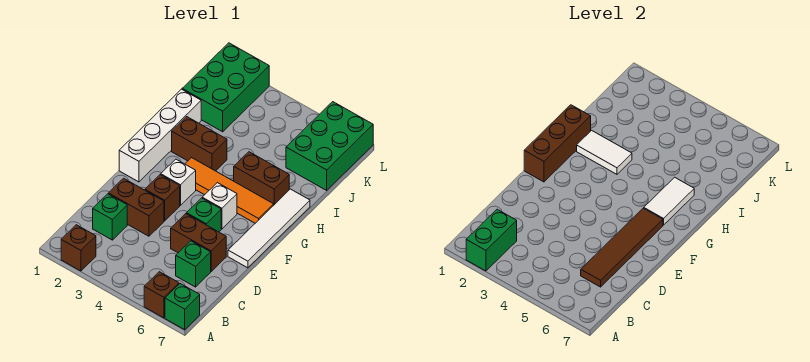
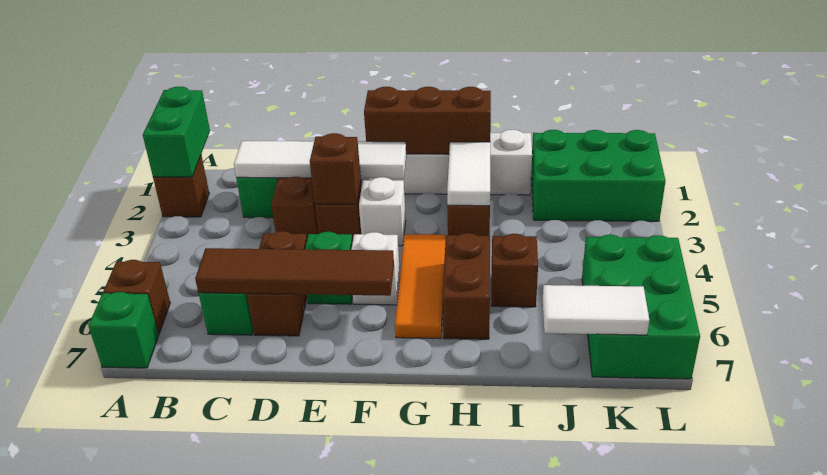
green 1x2 brick [466,209,517,271] -> green 1x2 brick turned to [143,87,210,177]
none -> brown 1x1 brick [310,133,361,204]
white 1x4 tile [228,189,310,268] -> white 1x4 tile moved to [234,141,406,179]
orange 1x4 tile [185,158,274,223] -> orange 1x3 tile [395,234,446,339]
white 1x2 tile [644,177,694,225] -> white 1x2 tile moved to [543,285,649,335]
none -> brown 1x1 brick [491,234,538,307]
green 2x3 brick [286,102,373,190] -> green 2x3 brick turned to [582,235,700,379]

